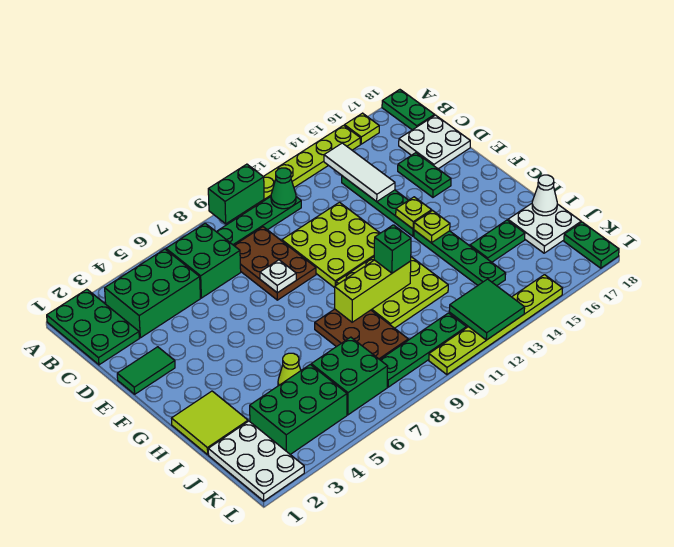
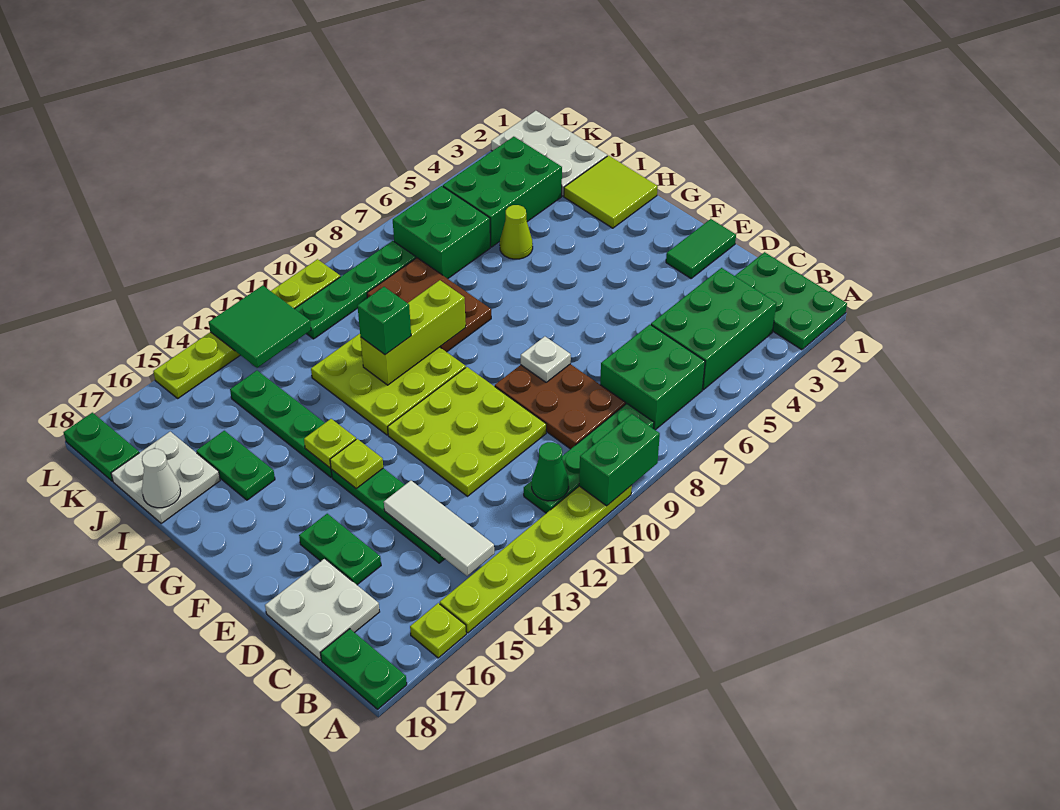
green 1x2 plate [470,220,525,262] -> green 1x2 plate turned to [196,431,275,500]

